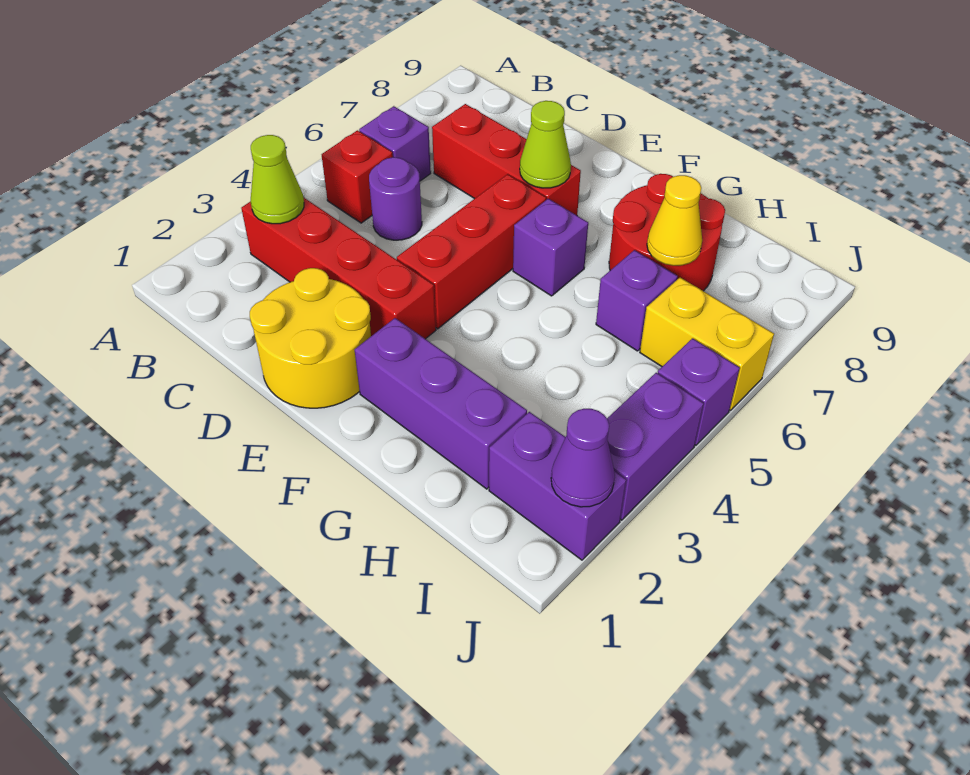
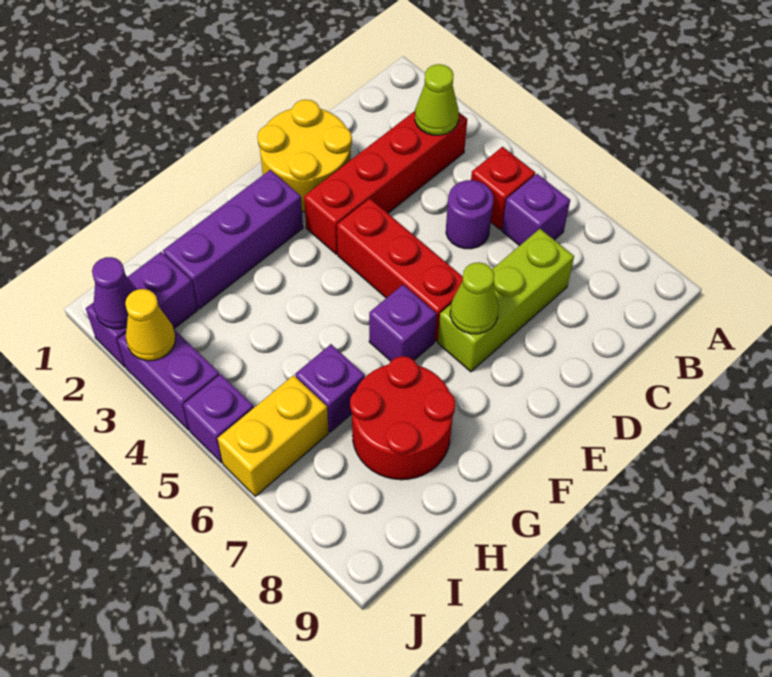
red 1x3 brick [432,104,581,215] -> lime 1x3 brick [438,229,574,372]
yellow 1x1 cone [647,175,702,266] -> yellow 1x1 cone moved to [125,289,176,361]

